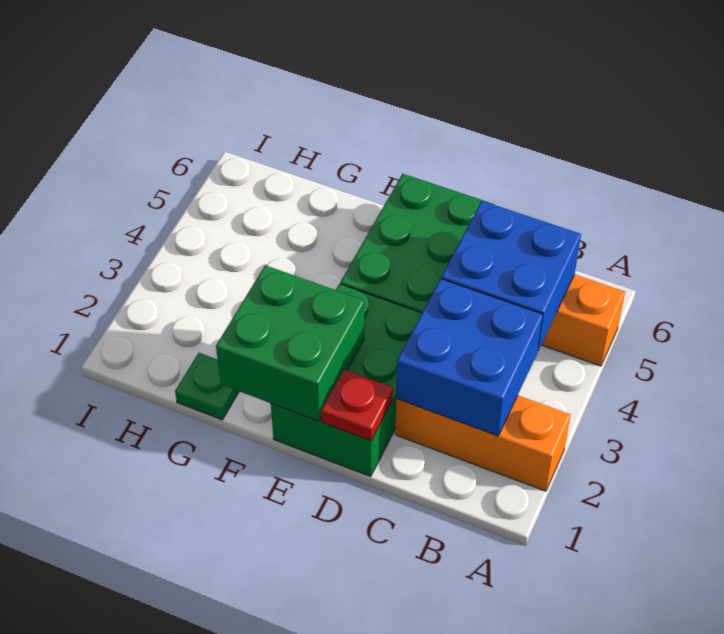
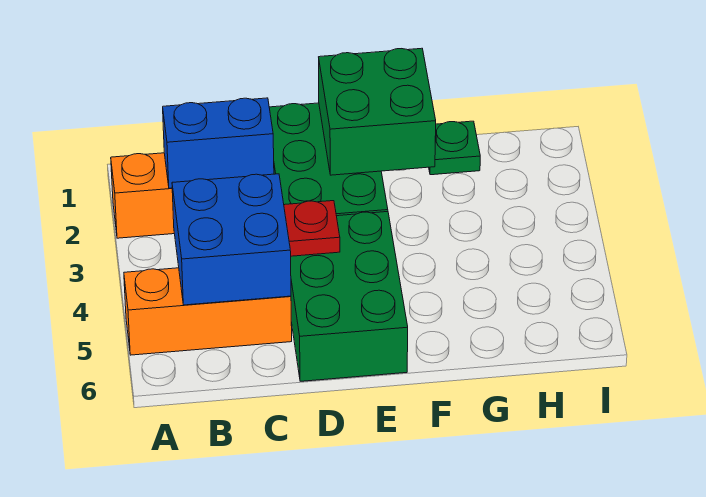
blue 2x2 brick [396,279,543,436] -> blue 1x2 brick [163,98,274,188]
red 1x1 plate [321,370,393,441] -> red 1x1 plate moved to [284,201,340,256]

